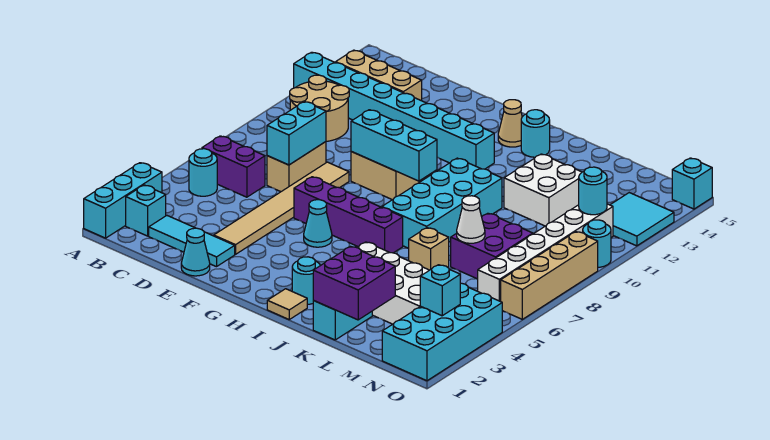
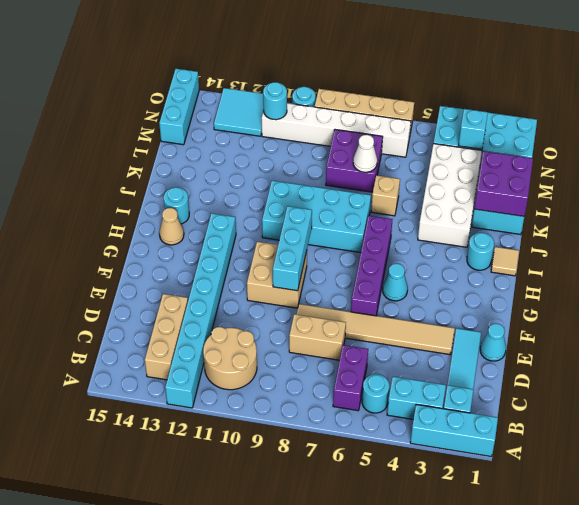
cyan 1x2 brick [267,102,326,165] -> cyan 1x2 brick moved to [387,377,446,419]
white 2x2 brick [504,154,582,226] -> none
cyan 1x1 brick [672,158,712,209] -> cyan 1x3 brick [159,69,199,145]

